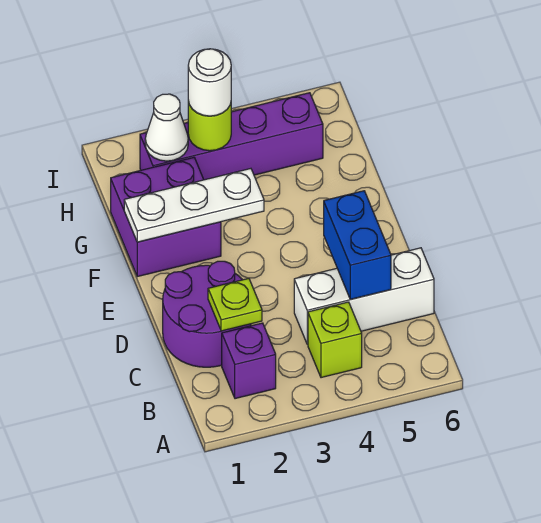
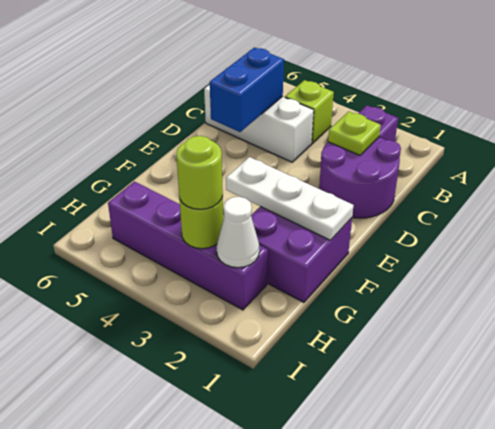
white 1x1 round brick [188,49,231,116] -> lime 1x1 round brick [176,136,223,209]

